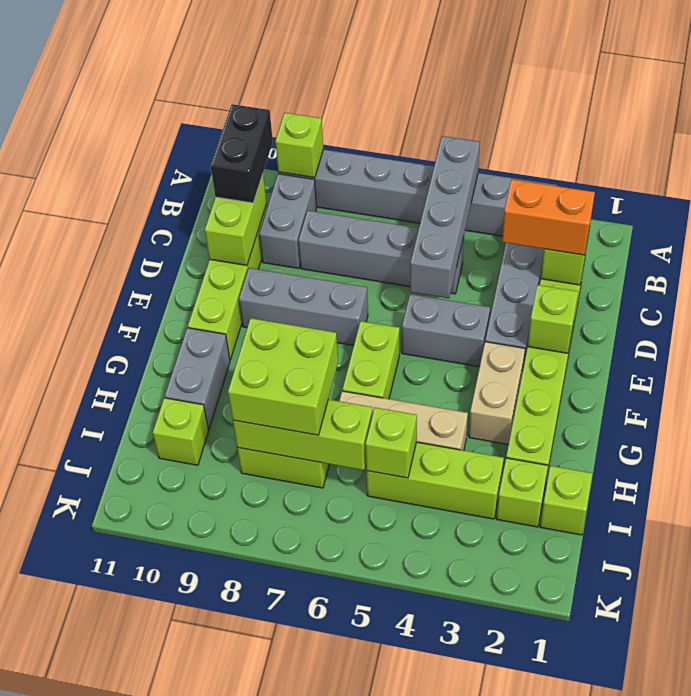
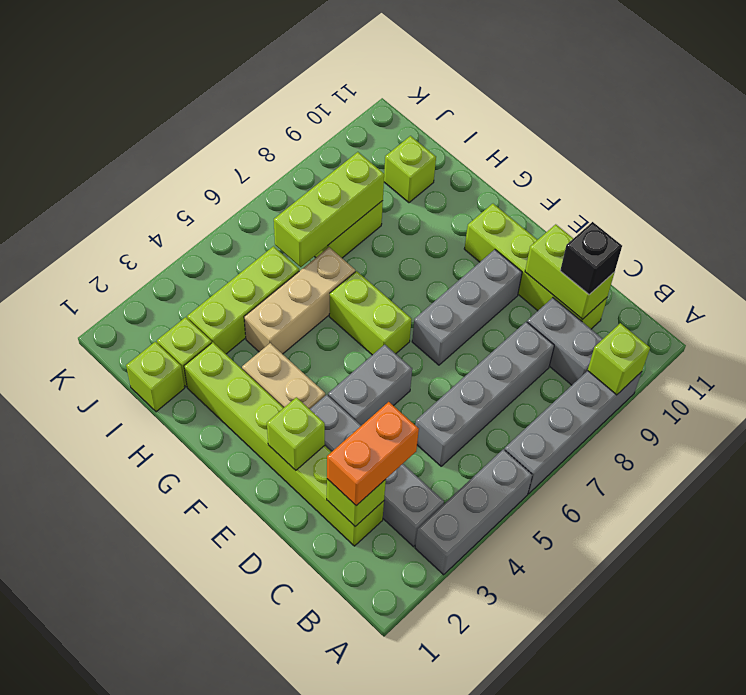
grey 1x4 brick [410,136,480,298] -> none
black 1x2 brick [211,104,273,203] -> black 1x1 brick [560,222,622,295]
grey 1x2 brick [165,328,230,429] -> none
lime 2x2 brick [228,318,338,435] -> none
lime 1x1 brick [365,408,417,478] -> none

